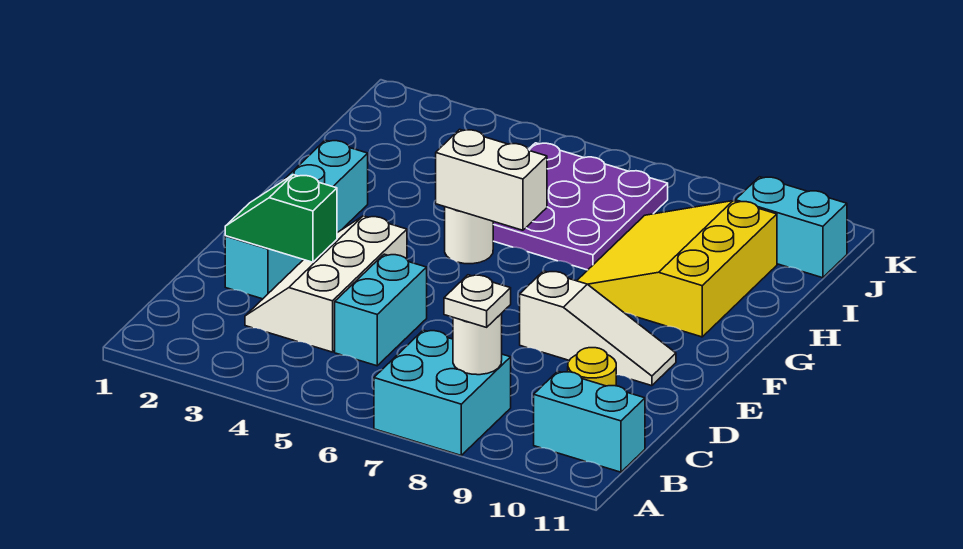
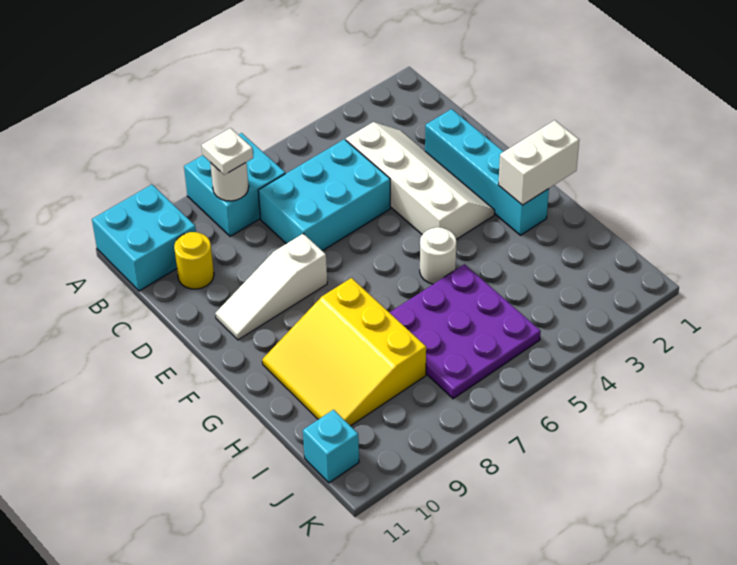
cyan 1x2 brick [534,371,645,472] -> cyan 2x2 brick [92,185,196,291]
white 2x3 slope [245,216,407,352] -> white 2x4 slope [346,122,495,240]
cyan 1x2 brick [335,254,427,366] -> cyan 2x3 brick [258,139,390,251]
green 1x2 slope [225,175,337,262] -> none
white 1x2 brick [436,129,547,230] -> white 1x2 brick moved to [498,120,579,205]
yellow 3x3 slope [577,201,777,337] -> yellow 3x3 slope turned to [262,278,426,426]
cyan 1x2 brick [735,177,847,278] -> cyan 1x1 brick [303,410,359,483]

